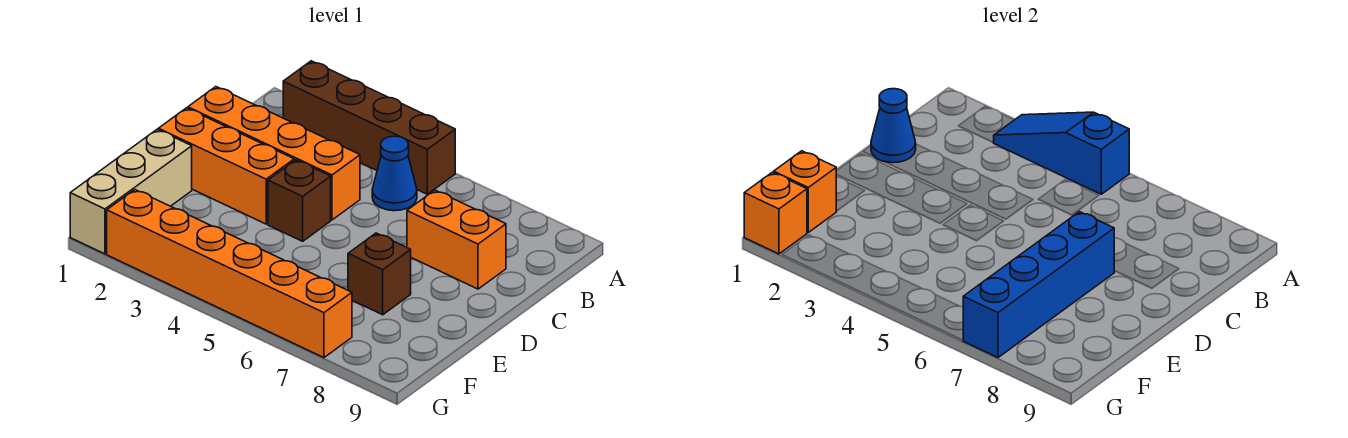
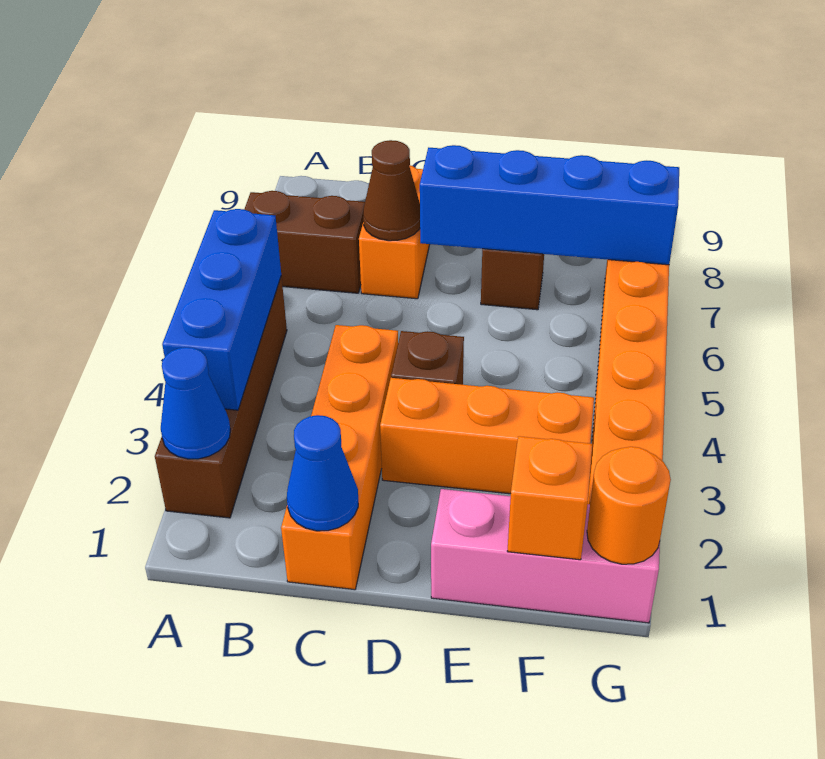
blue 1x3 slope [994,112,1129,194] -> blue 1x3 brick [162,209,281,410]
none -> brown 1x2 brick [244,191,365,293]
blue 1x1 cone [372,136,417,211] -> blue 1x1 cone moved to [161,347,230,459]
none -> brown 1x1 cone [363,140,420,241]
orange 1x3 brick [158,108,294,224] -> orange 1x3 brick turned to [380,378,594,494]
tan 1x3 brick [70,130,192,254] -> pink 1x3 brick [431,489,660,623]
orange 1x1 brick [744,172,807,254] -> orange 1x1 round brick [587,447,671,564]

